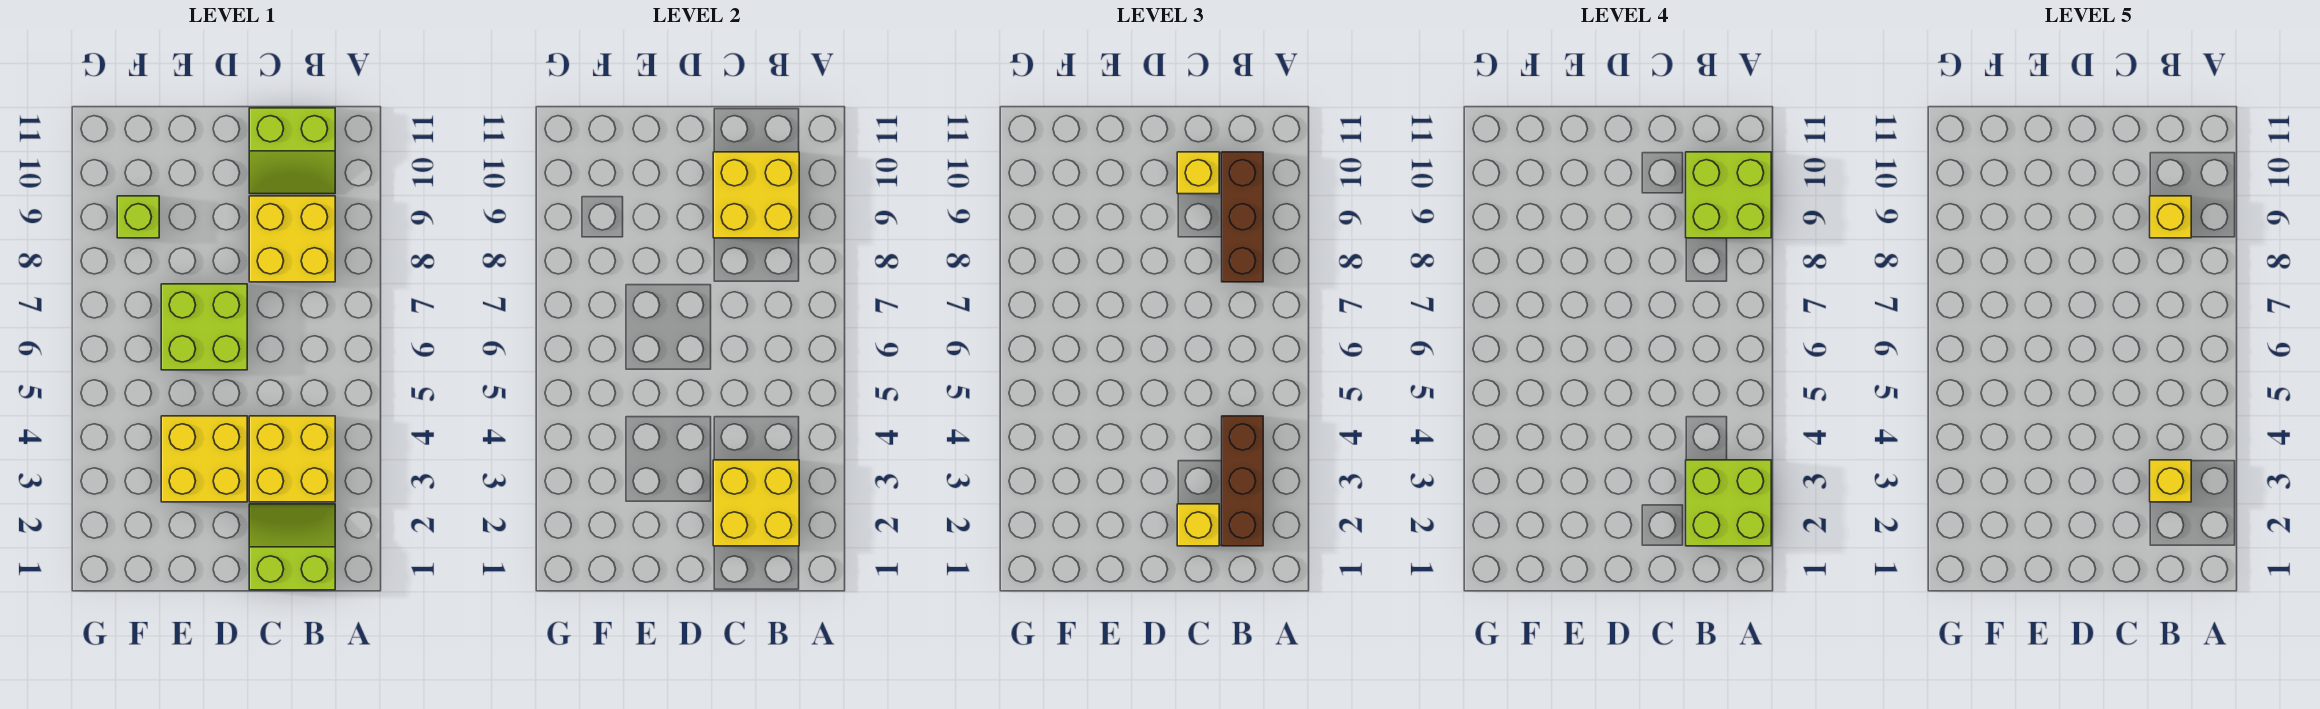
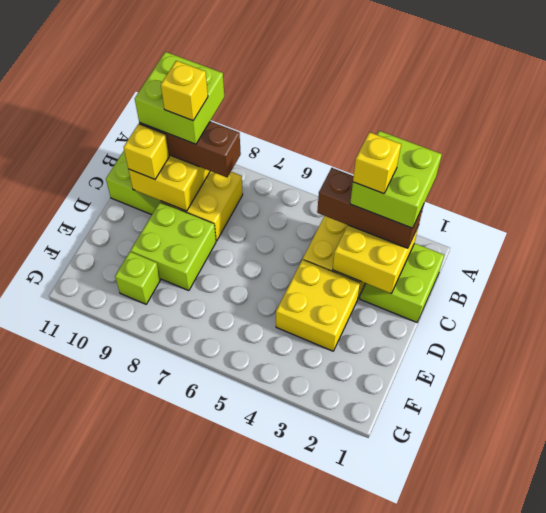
yellow 1x1 brick [1177,504,1219,546] -> none
lime 2x2 brick [161,284,247,370] -> lime 2x2 brick moved to [131,202,216,291]

